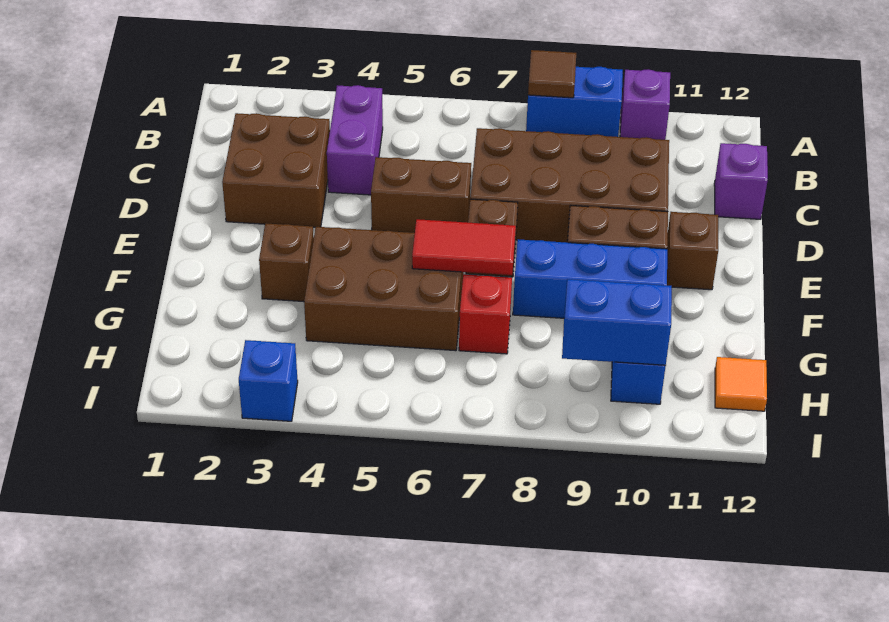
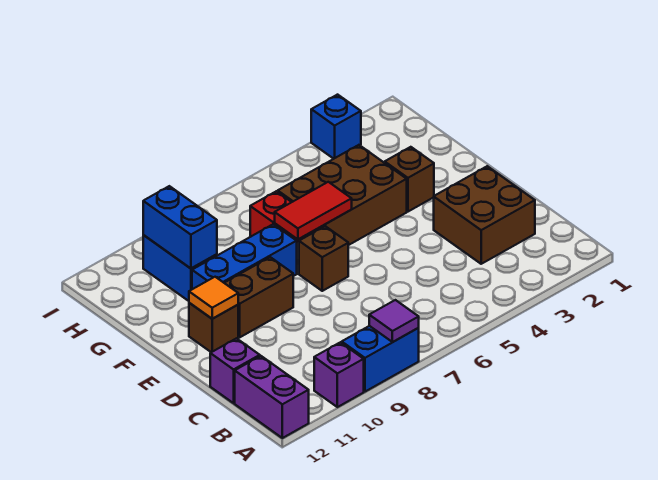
brown 1x1 tile [528,50,576,98] -> purple 1x1 tile [369,300,419,342]
purple 1x2 brick [327,85,383,195] -> purple 1x2 brick moved to [235,356,309,438]
brown 2x4 brick [470,128,669,243] -> none
brown 1x2 brick [371,157,471,233] -> none
blue 1x2 brick [562,279,672,365] -> blue 1x2 brick turned to [143,186,217,268]
orange 1x1 tile [715,357,767,411] -> orange 1x1 tile moved to [189,277,238,319]

